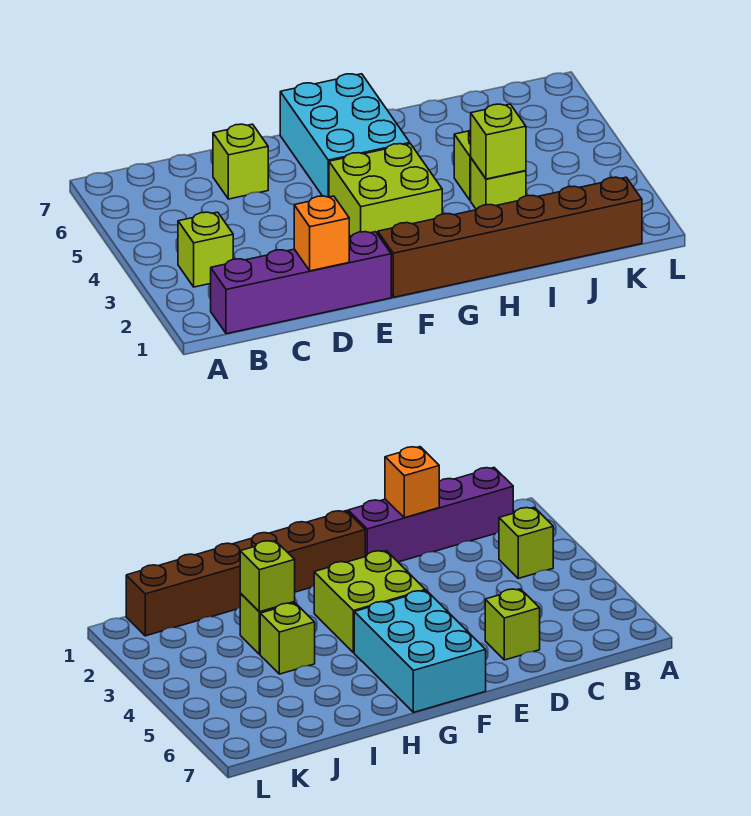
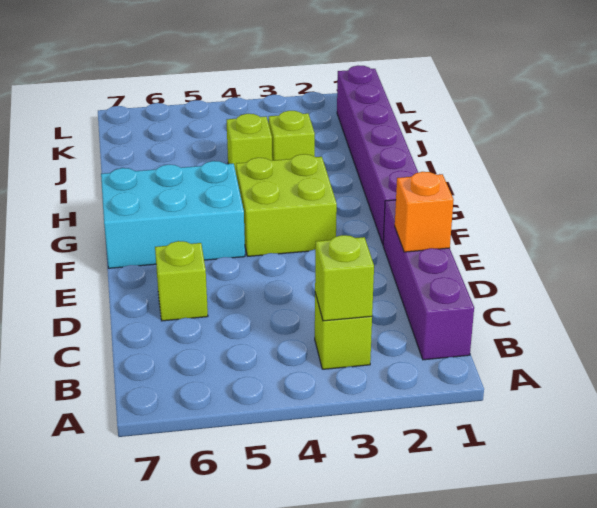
brown 1x6 brick [378,177,642,297] -> purple 1x6 brick [337,66,418,244]
lime 1x1 brick [471,104,526,179] -> lime 1x1 brick moved to [315,235,374,321]

